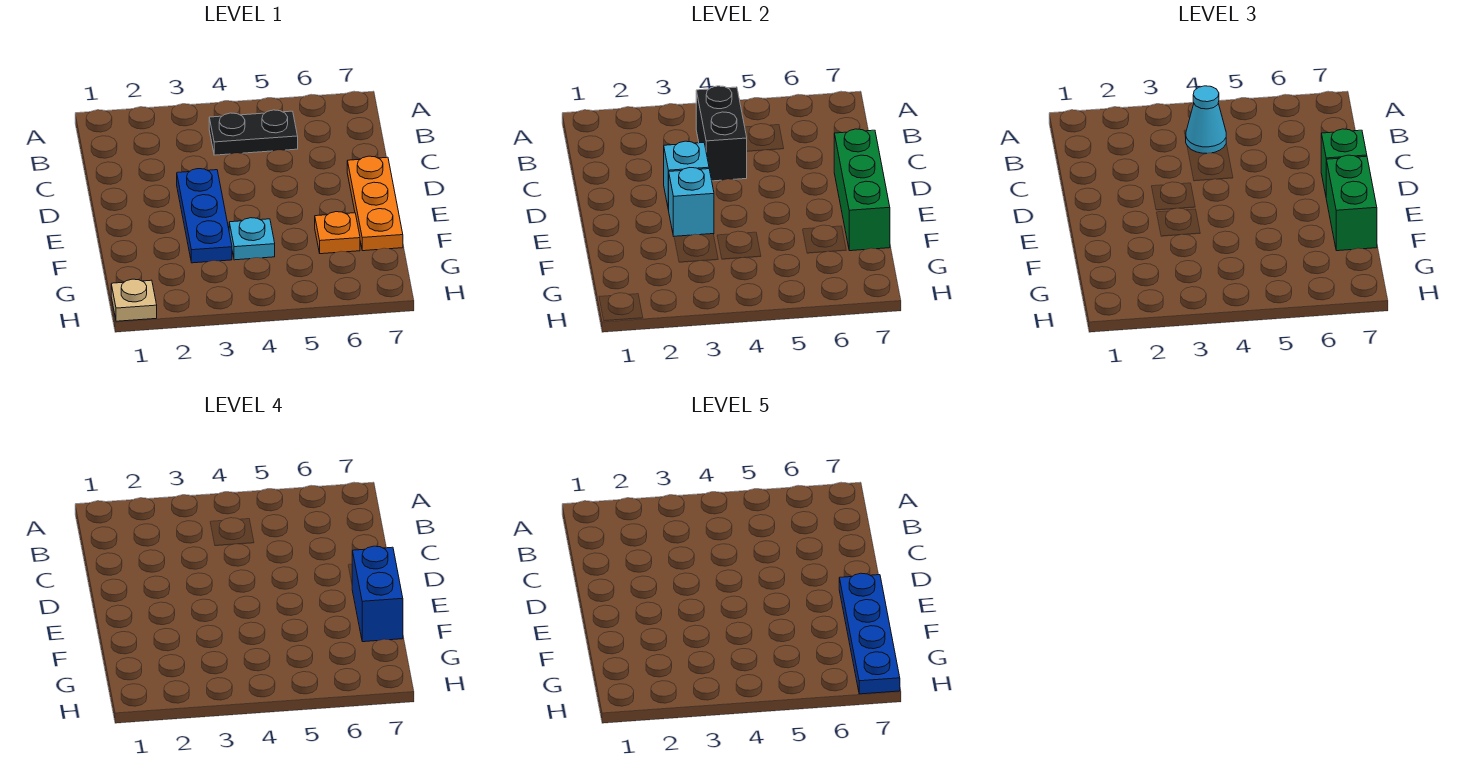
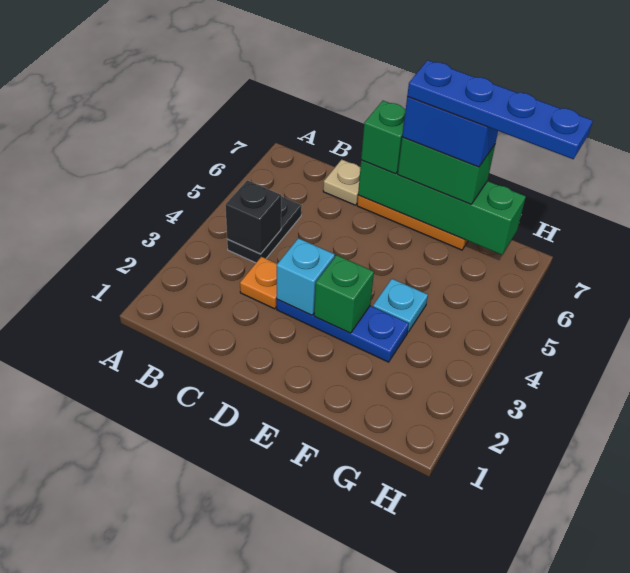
black 1x2 brick [696,86,747,181] -> black 1x1 brick [226,180,281,254]
cyan 1x1 cone [1186,86,1226,153] -> none
green 1x3 brick [834,129,890,251] -> green 1x4 brick [358,160,526,255]
cyan 1x1 brick [669,168,714,236] -> green 1x1 brick [314,255,374,333]
orange 1x1 plate [315,212,360,254] -> orange 1x1 plate moved to [240,257,277,309]
tan 1x1 plate [111,279,157,321] -> tan 1x1 plate moved to [323,160,360,205]

